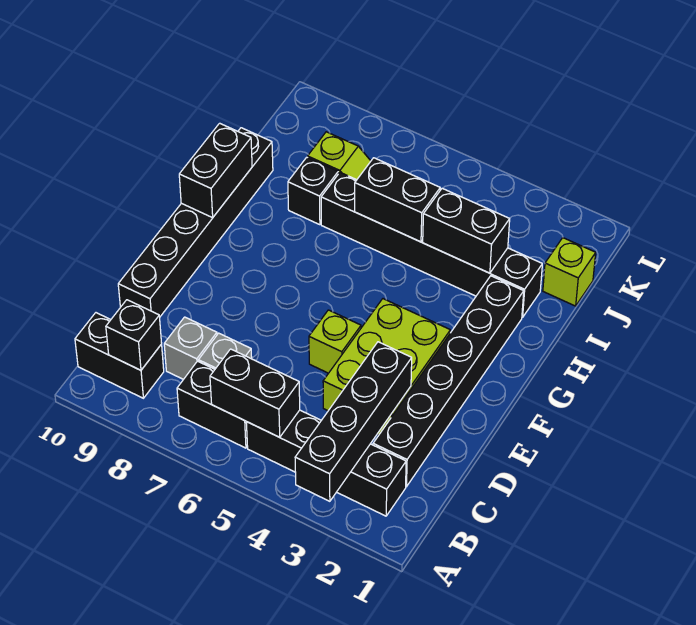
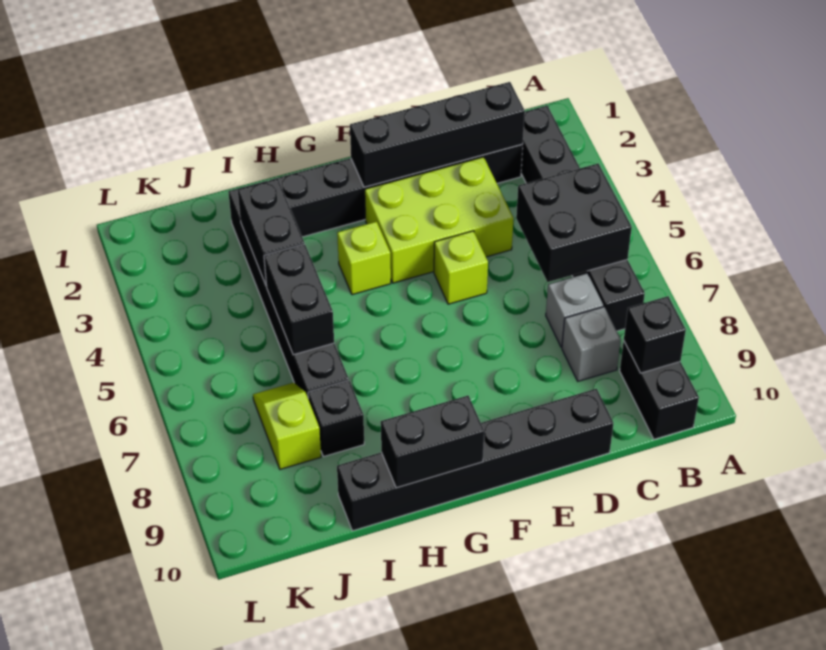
black 1x4 brick [295,342,412,501] -> black 1x4 brick moved to [350,82,525,187]
black 1x2 brick [210,349,300,437] -> black 2x2 brick [516,164,632,282]
lime 1x1 brick [543,238,596,306] -> lime 1x1 brick moved to [337,222,391,295]

